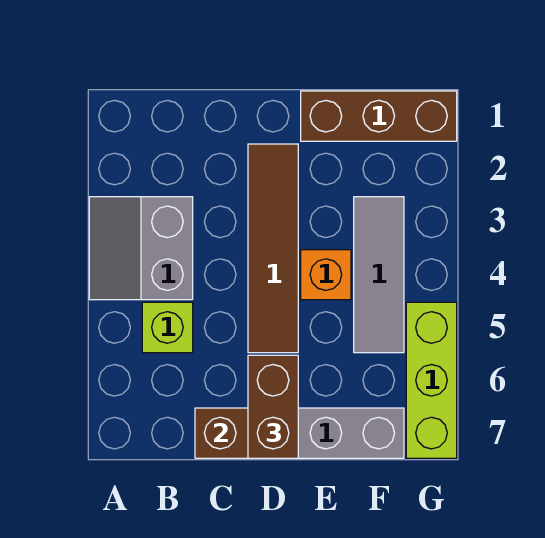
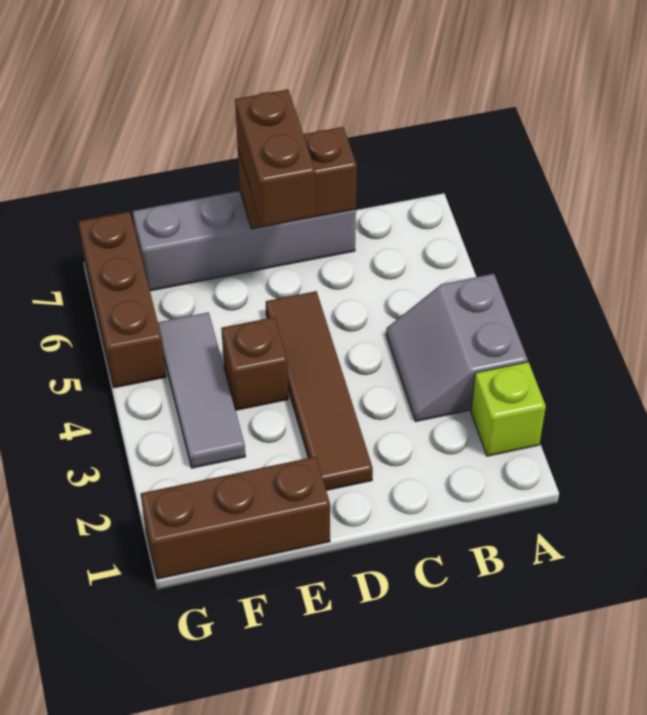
grey 2x2 slope [89,197,193,300] -> grey 2x2 slope turned to [386,274,528,421]
lime 1x1 brick [142,302,193,353] -> lime 1x1 brick moved to [471,362,546,456]
orange 1x1 brick [301,250,351,300] -> brown 1x1 brick [221,317,288,410]
lime 1x3 brick [406,302,457,458] -> brown 1x3 brick [79,212,166,388]

